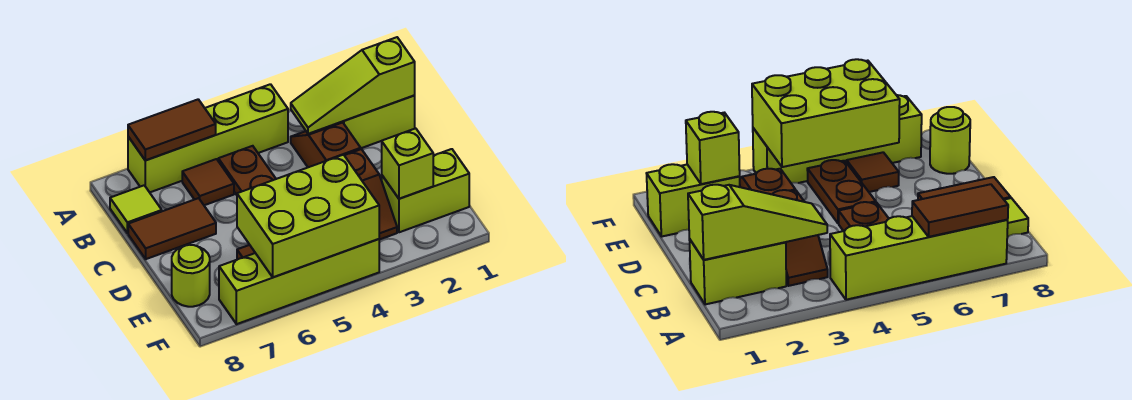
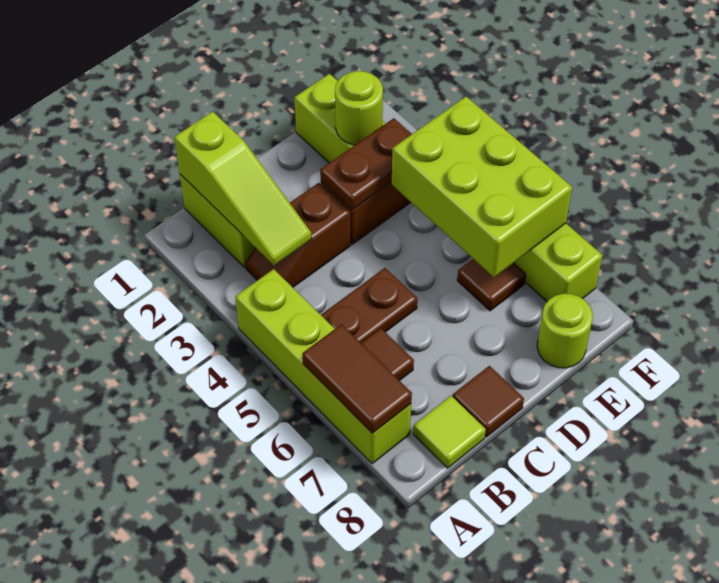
brown 1x2 tile [128,198,216,259] -> brown 1x1 tile [453,366,524,437]
brown 1x2 plate [807,160,876,223] -> brown 1x2 plate moved to [320,118,412,210]
lime 1x1 brick [382,128,433,199] -> lime 1x1 round brick [335,71,383,145]

